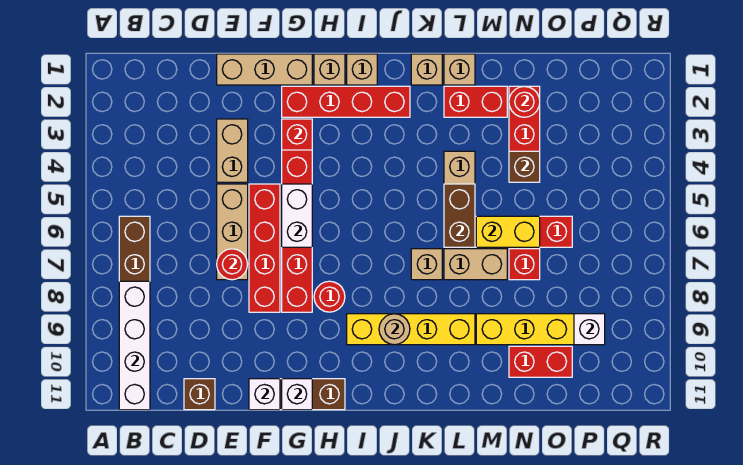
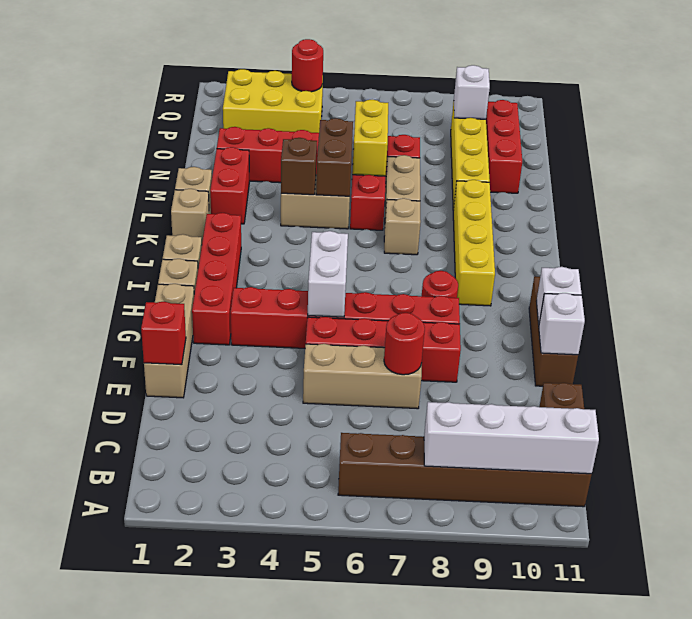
tan 1x2 brick [217,119,248,182] -> none
red 1x1 brick [282,119,312,150] -> red 1x1 brick moved to [141,302,186,365]
white 1x2 brick [282,184,312,247] -> white 1x2 brick turned to [308,231,348,317]
tan 1x1 round brick [379,314,410,345] -> none
brown 1x2 brick [444,184,475,247] -> brown 1x2 brick turned to [316,118,353,196]
red 1x1 round brick [509,86,540,117] -> red 1x1 round brick moved to [292,39,323,92]
brown 1x1 brick [509,151,540,182] -> brown 1x1 brick moved to [281,138,317,195]
red 1x2 brick [509,346,572,377] -> red 1x3 brick [486,100,522,193]
none -> yellow 2x3 brick [223,69,323,133]

